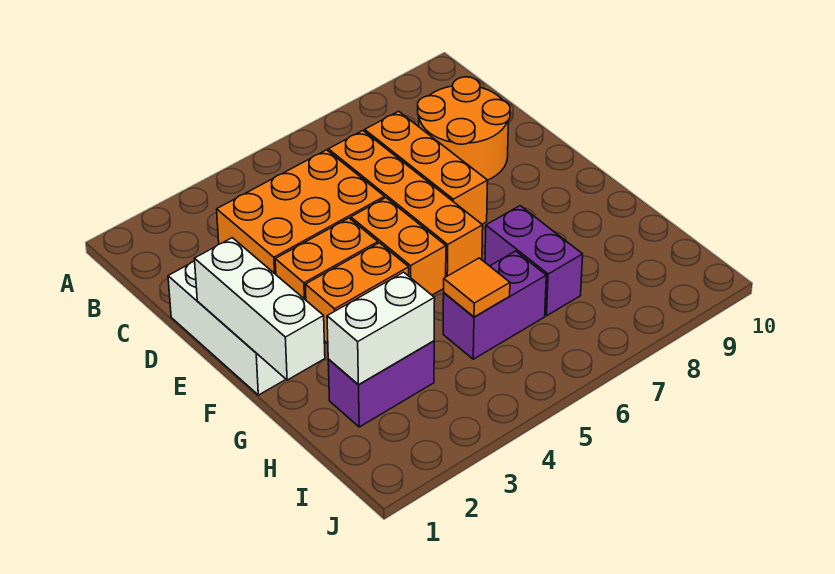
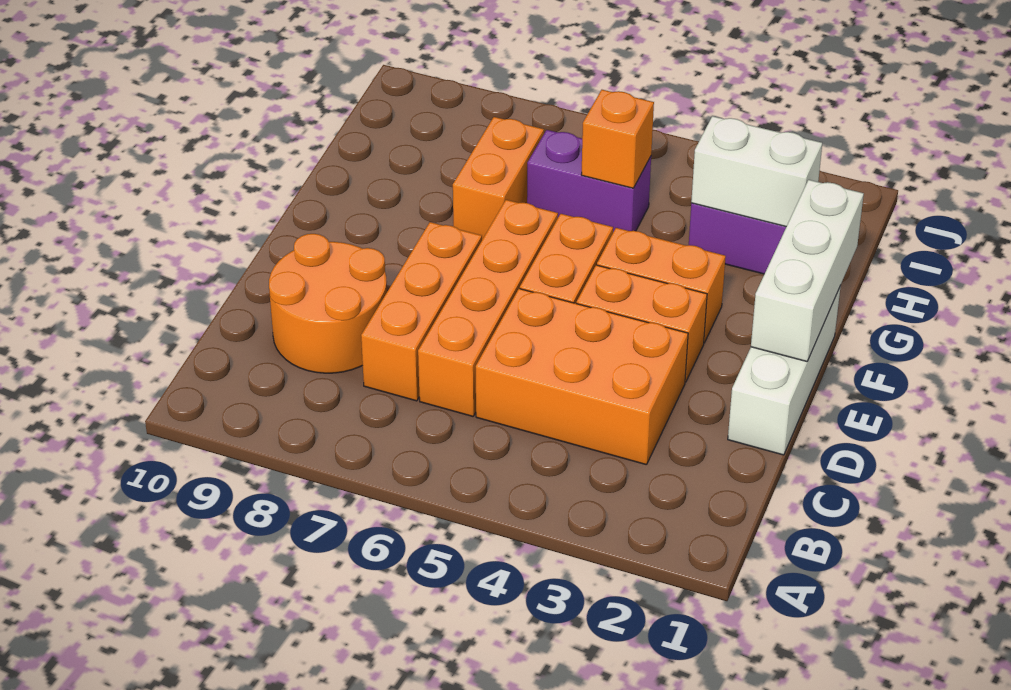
purple 1x2 brick [485,206,583,316] -> orange 1x2 brick [453,117,544,240]
orange 1x1 tile [444,258,510,317] -> orange 1x1 brick [581,90,654,188]

